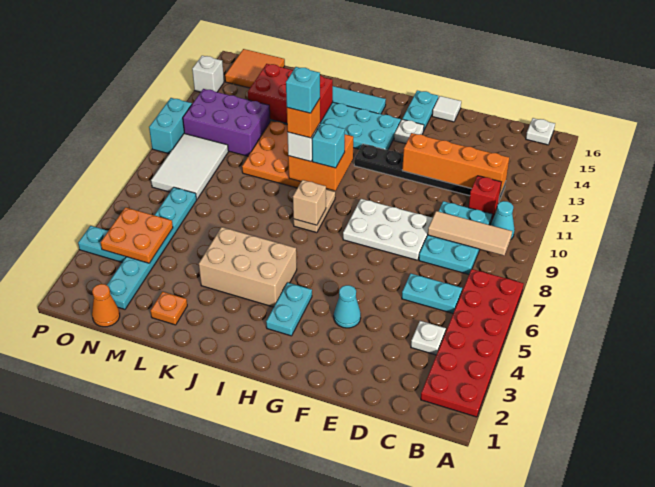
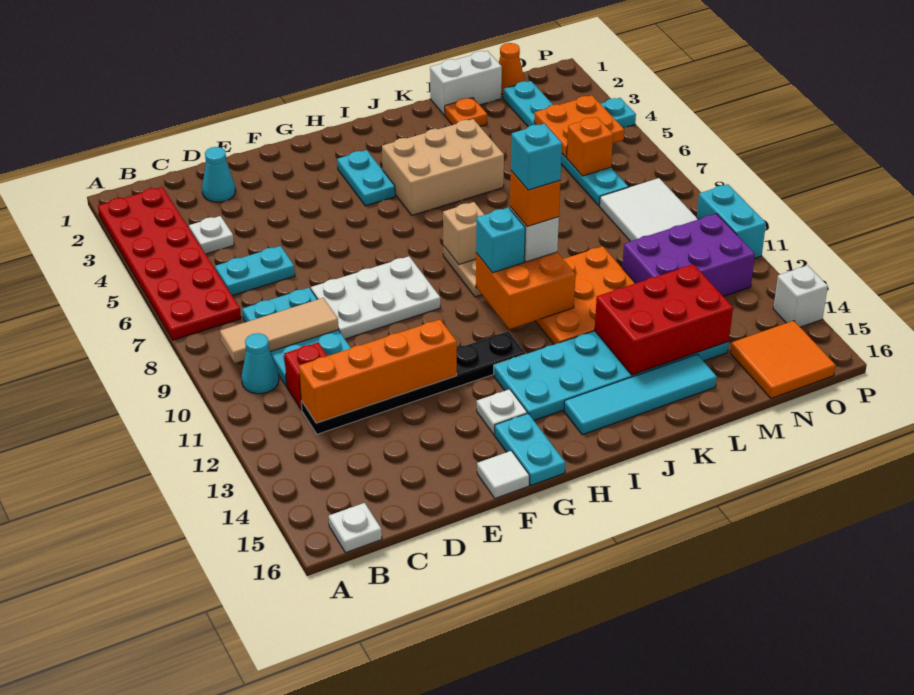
cyan 1x1 cone [334,285,361,328] -> cyan 1x1 cone moved to [202,147,236,202]
none -> white 1x2 brick [430,51,502,115]
none -> orange 1x1 brick [567,117,613,176]

